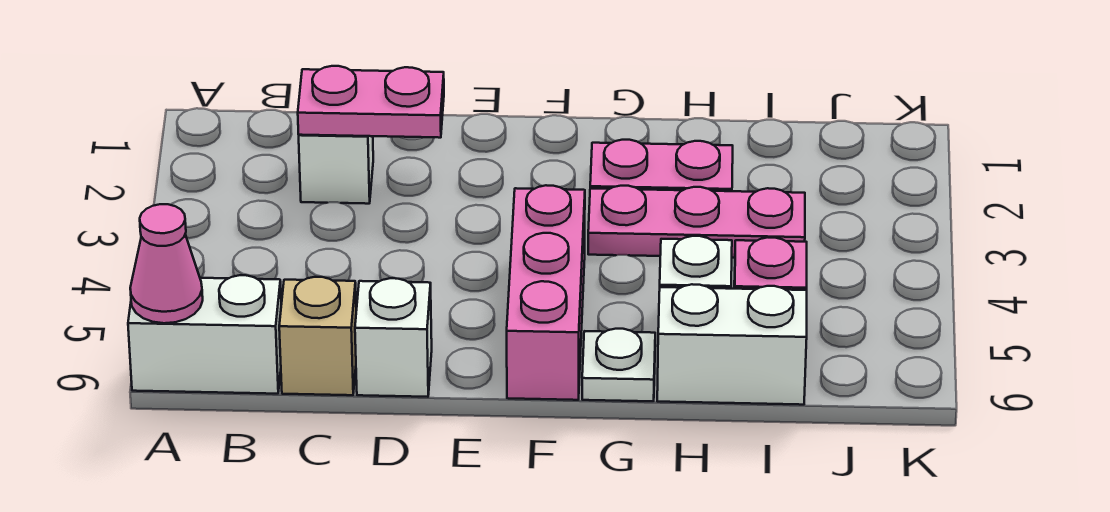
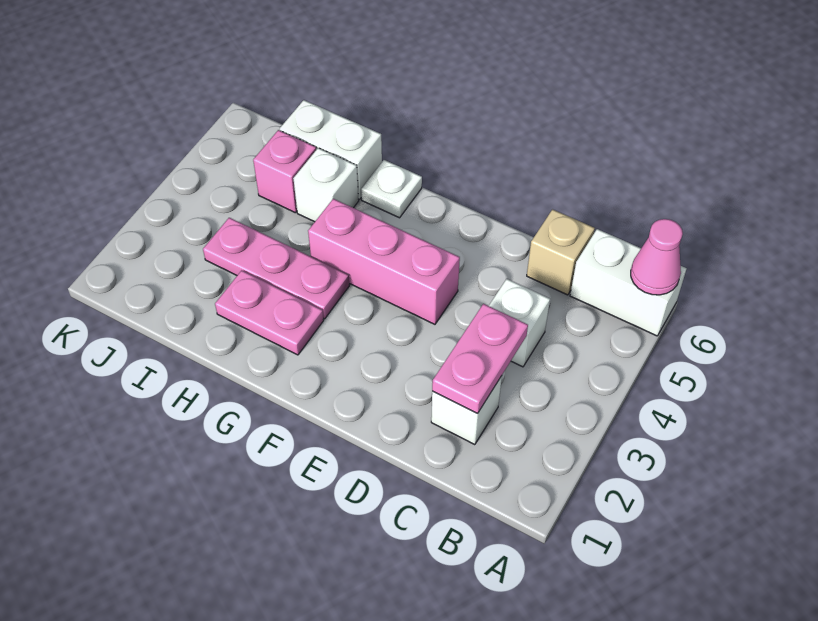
pink 1x2 plate [298,66,444,138] -> pink 1x2 plate turned to [432,304,528,414]
white 1x1 brick [355,278,432,397] -> white 1x1 brick moved to [489,279,550,367]
pink 1x3 brick [507,185,585,400] -> pink 1x3 brick turned to [308,199,460,324]

